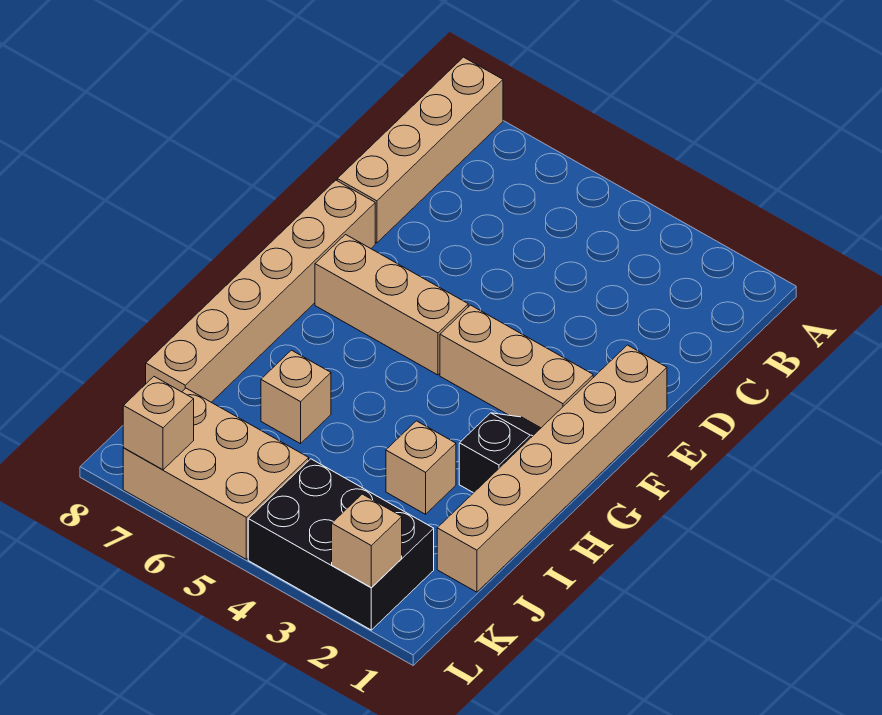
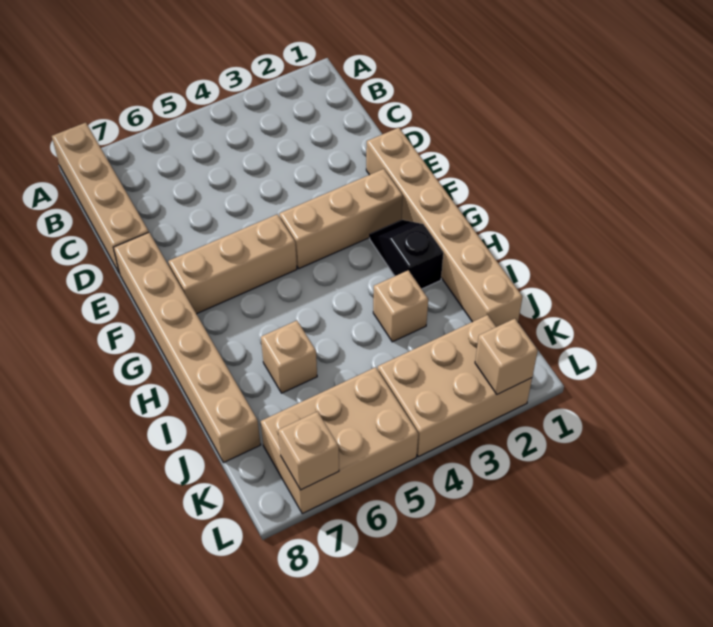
black 2x3 brick [248,459,434,630] -> tan 2x3 brick [378,315,532,457]

